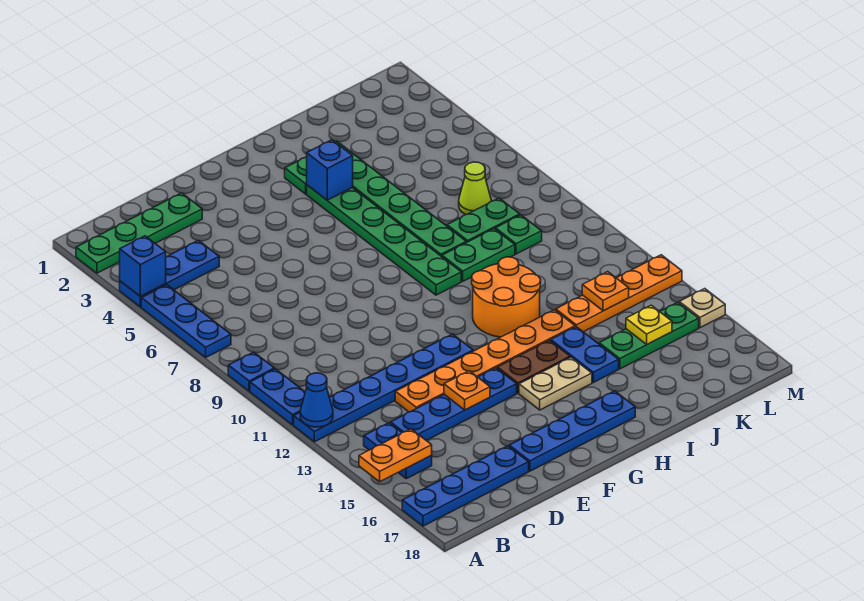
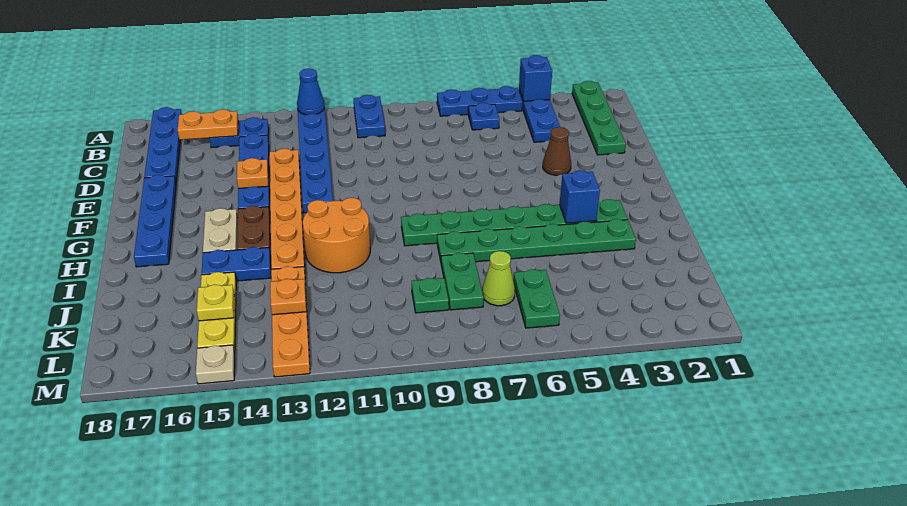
blue 1x1 plate [228,352,275,391] -> blue 1x1 plate moved to [468,103,500,130]
blue 1x2 plate [250,369,305,425] -> blue 1x2 plate turned to [354,95,385,138]
orange 1x2 plate [359,429,432,482] -> orange 1x2 plate turned to [178,109,238,140]
none -> brown 1x1 cone [543,127,571,175]
green 1x2 plate [442,229,515,281] -> green 1x2 plate moved to [513,269,560,328]
green 1x3 plate [599,302,699,369] -> yellow 1x3 plate [197,272,236,353]

